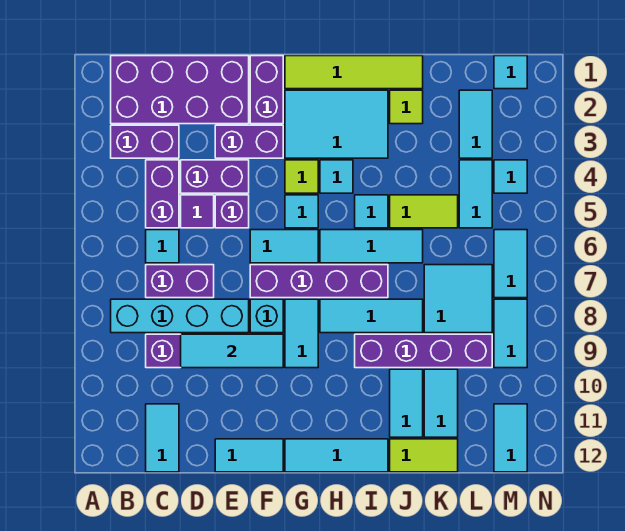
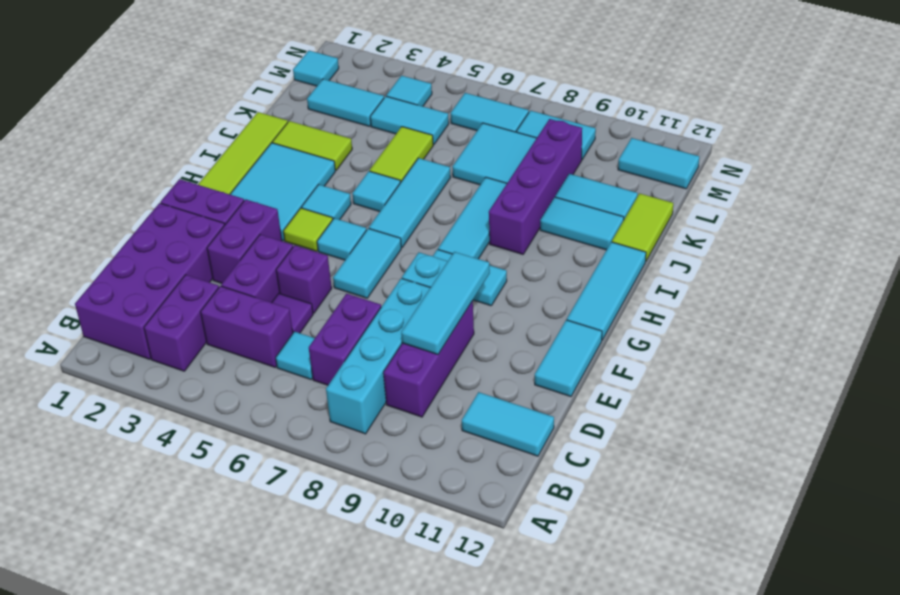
purple 1x4 brick [250,265,388,298] -> none
lime 1x1 tile [390,90,423,124] -> lime 1x2 tile [272,121,352,170]

